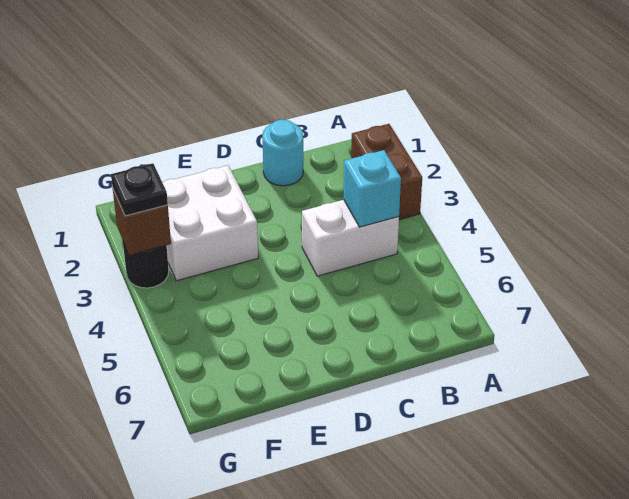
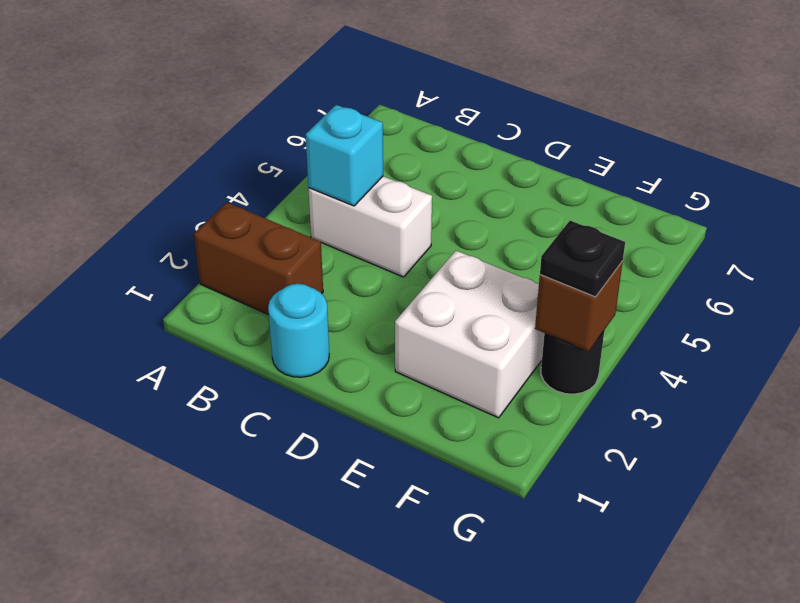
brown 1x2 brick [351,124,422,220] -> brown 1x2 brick turned to [194,202,323,315]

